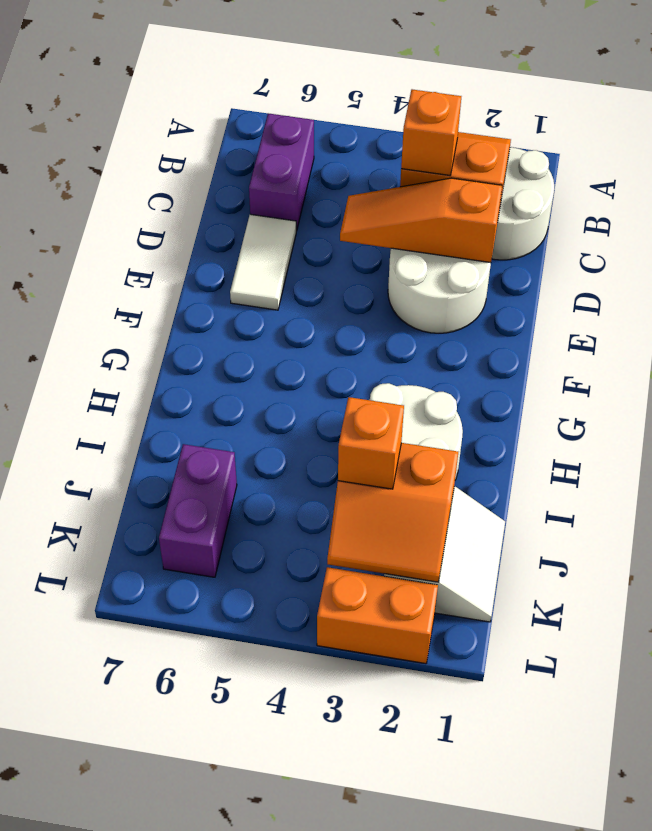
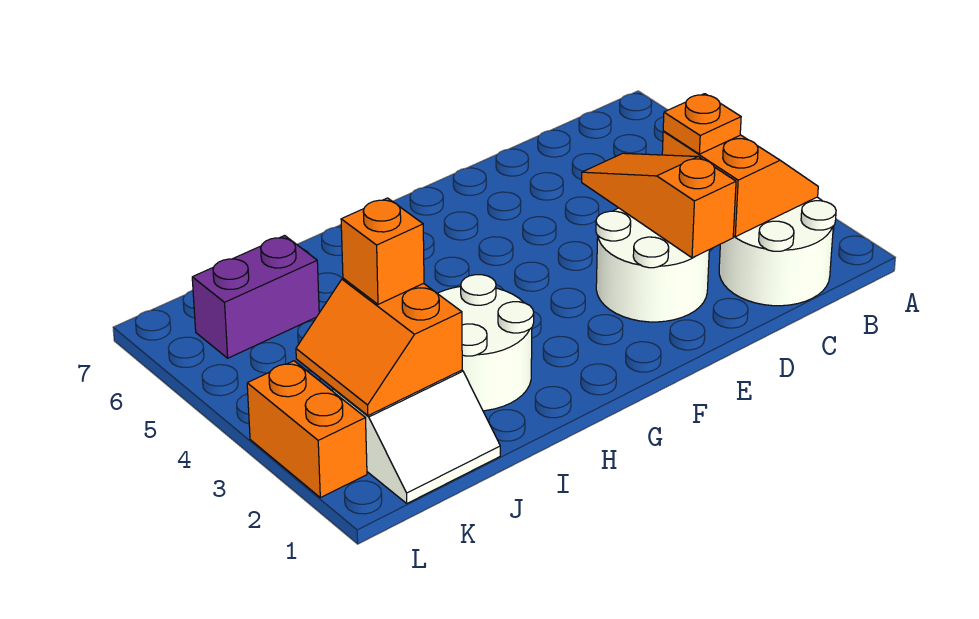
purple 1x2 brick [249,113,314,231] -> none
orange 1x1 brick [401,89,461,175] -> orange 1x1 plate [663,94,741,154]
white 1x2 tile [230,214,296,310] -> none

